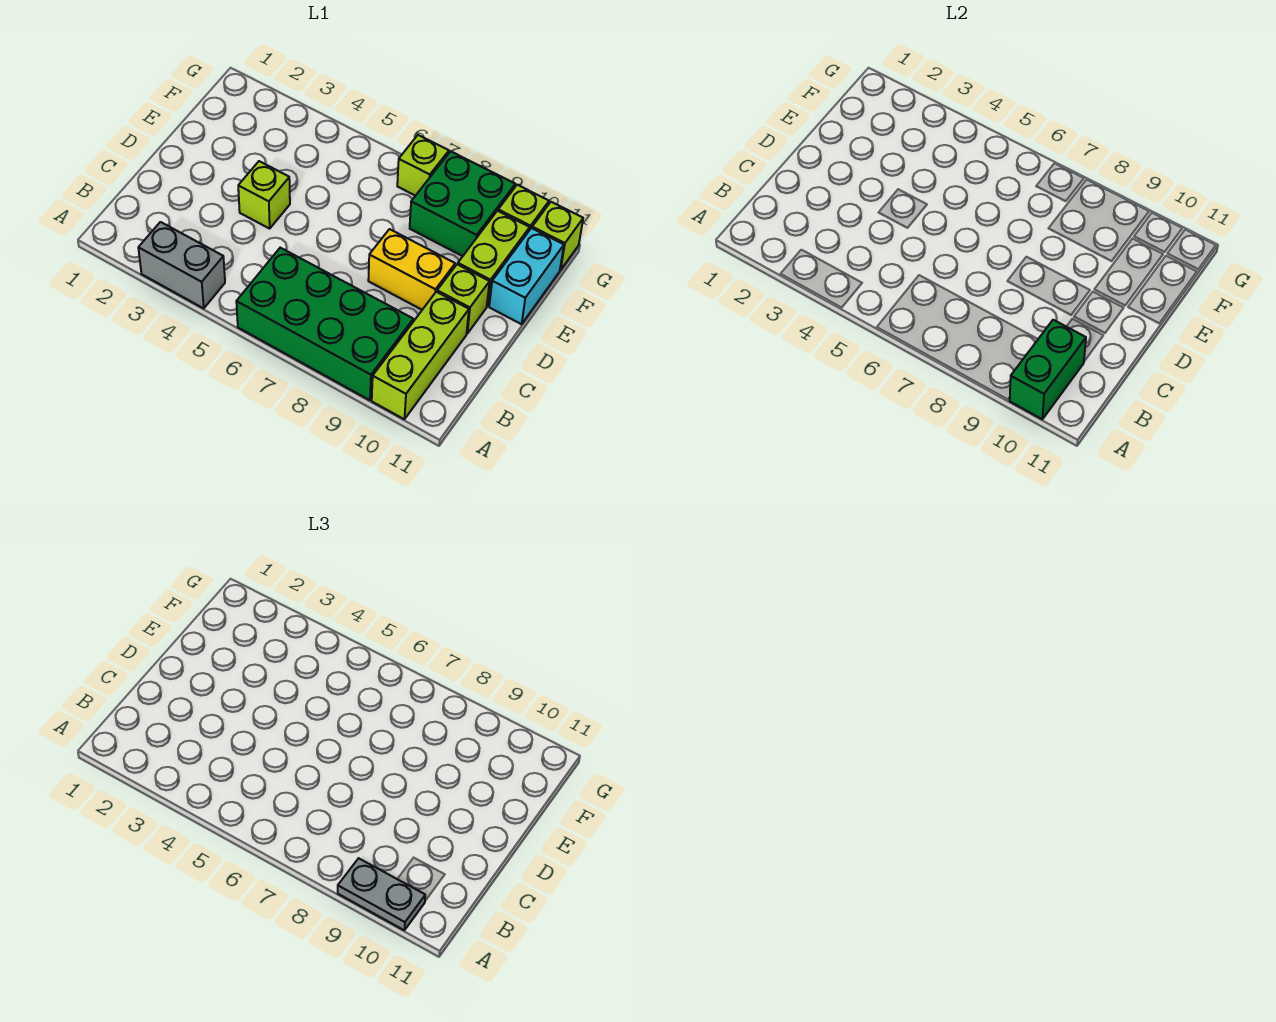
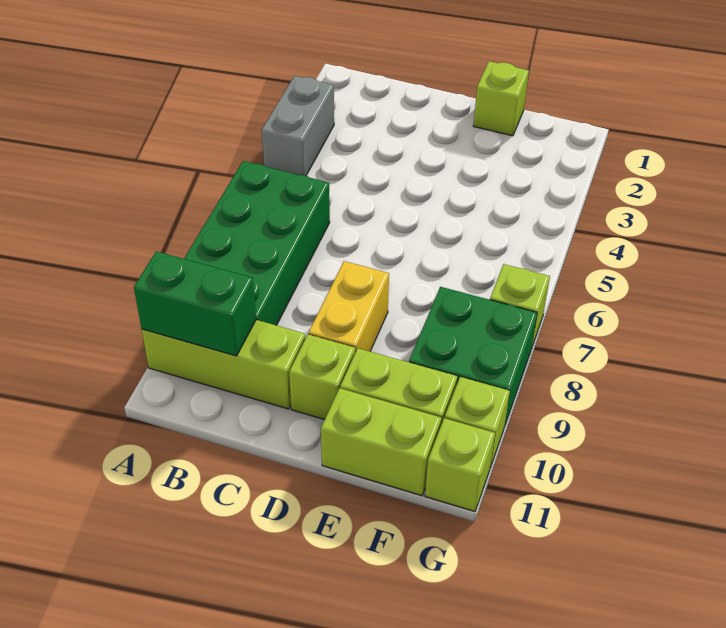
grey 1x2 plate [338,858,425,930] -> none
lime 1x1 brick [238,161,290,229] -> lime 1x1 brick moved to [473,61,529,136]
cyan 1x2 brick [489,228,564,324] -> lime 1x2 brick [321,388,441,496]

